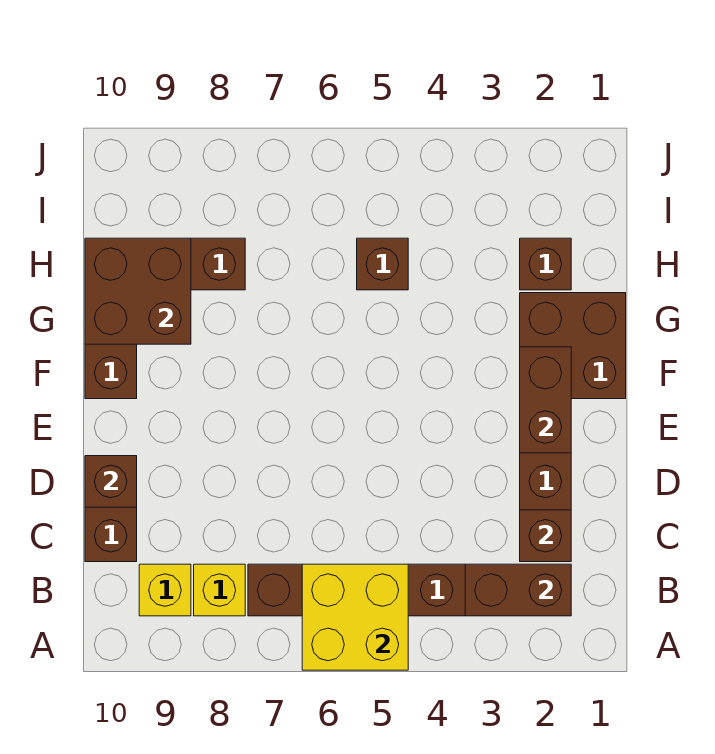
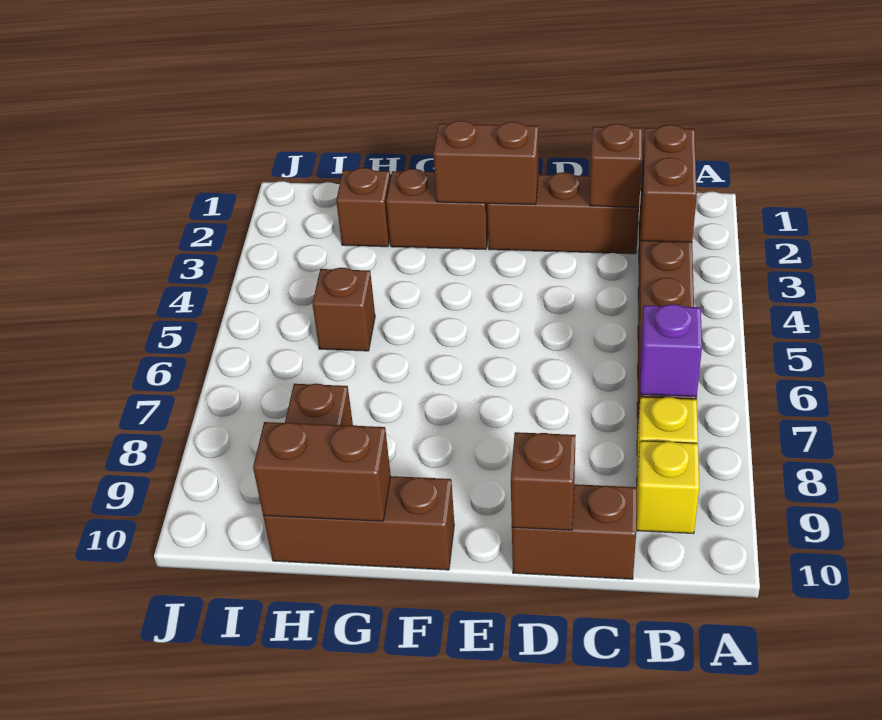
yellow 2x2 brick [302,564,408,670] -> none
none -> purple 1x1 brick [640,304,702,397]
brown 2x2 brick [520,293,626,399] -> brown 1x2 brick [386,169,488,249]
brown 2x2 brick [85,238,191,344] -> brown 1x2 brick [253,422,391,521]

